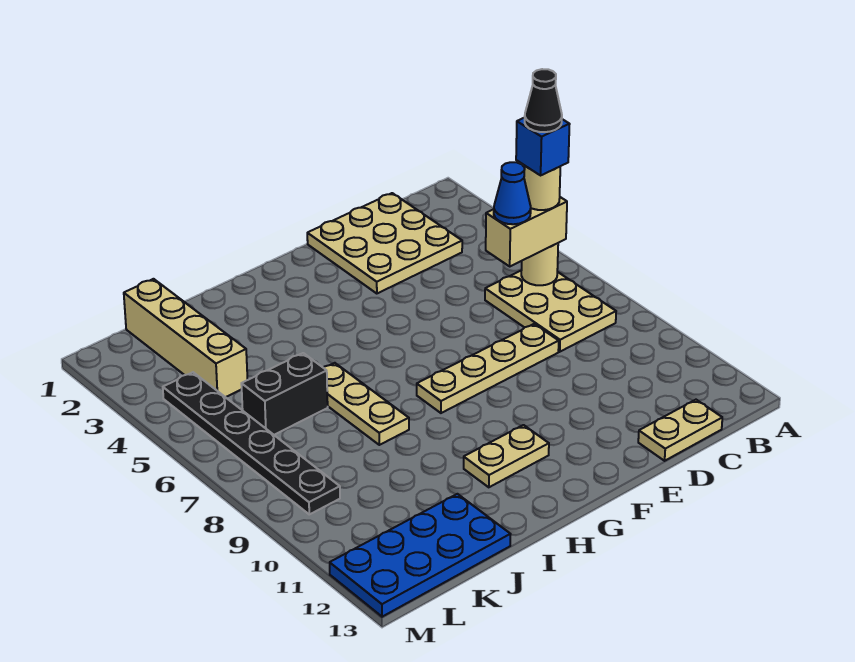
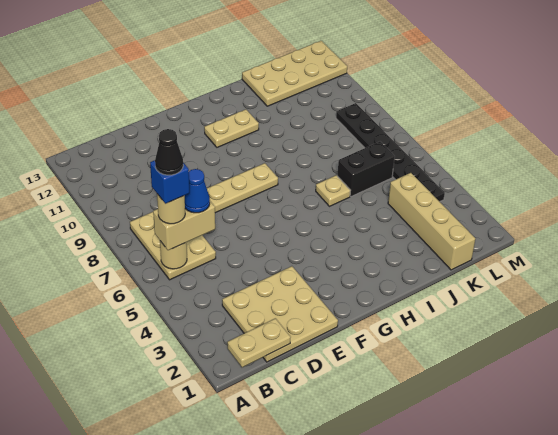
tan 1x2 plate [638,400,722,461] -> tan 1x2 plate moved to [227,318,291,367]
tan 1x3 plate [323,363,409,445] -> tan 1x1 plate [316,175,350,206]
blue 2x4 plate [330,494,510,617] -> tan 2x4 plate [242,41,347,106]

